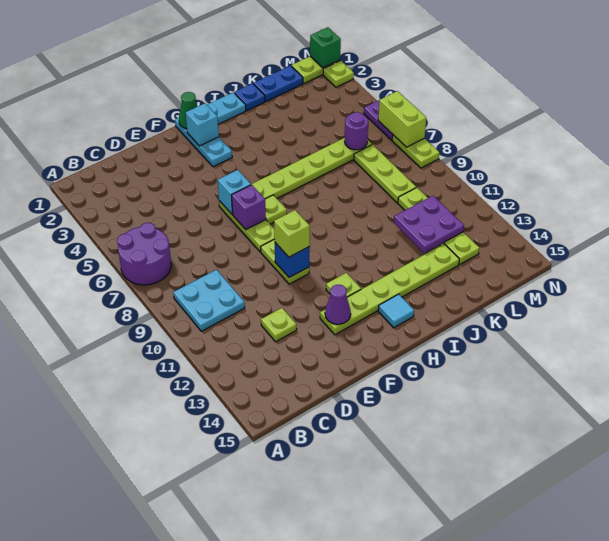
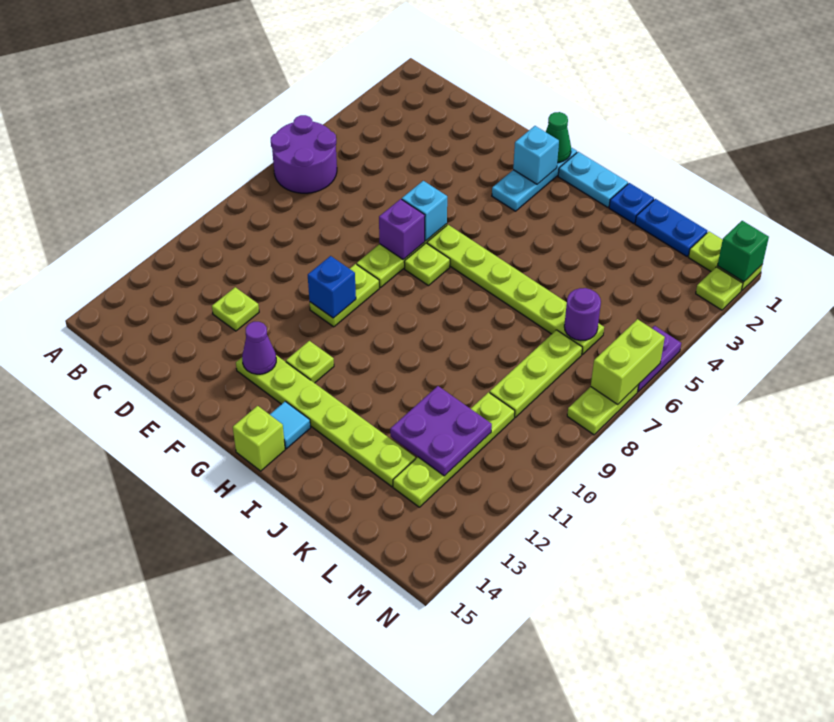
cyan 2x2 plate [173,270,245,331] -> none
lime 1x1 brick [274,210,310,257] -> lime 1x1 brick moved to [233,406,285,471]

